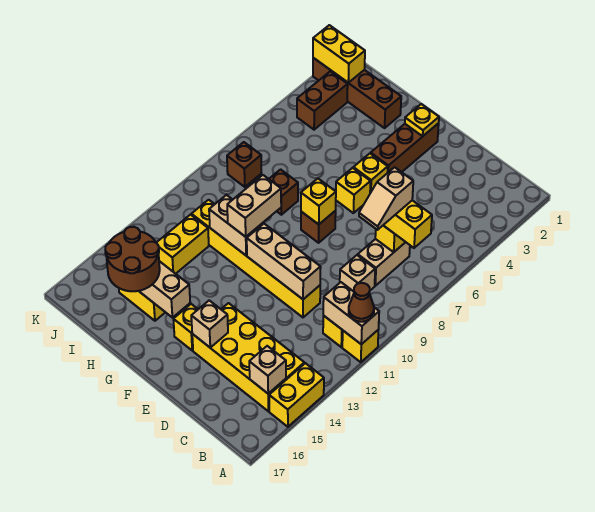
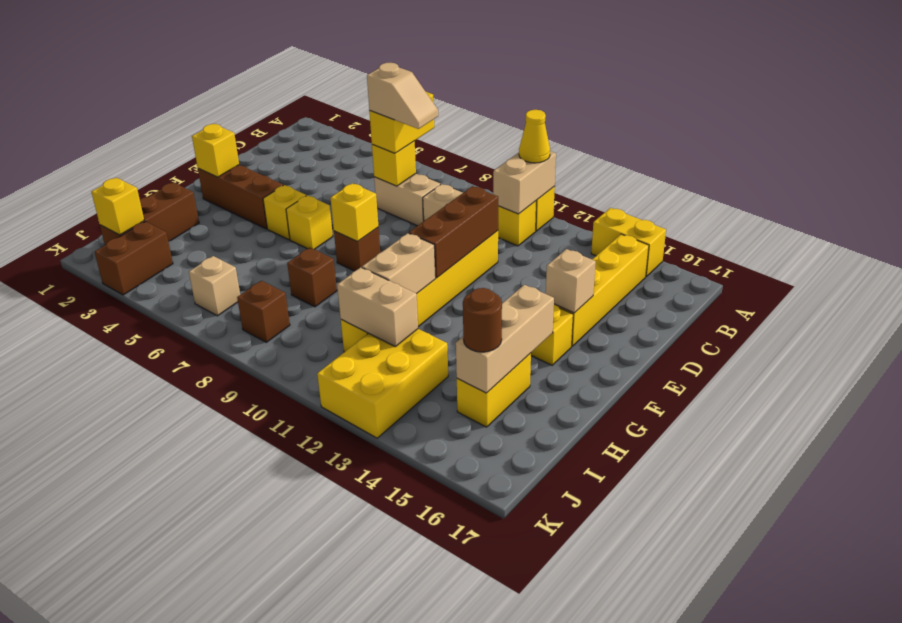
brown 1x1 cone [349,283,374,322] -> yellow 1x1 cone [519,110,550,163]
yellow 2x4 brick [192,303,304,411] -> yellow 1x4 brick [554,234,649,346]
tan 1x1 brick [249,346,286,394] -> tan 1x1 brick moved to [189,256,240,316]
tan 1x3 brick [247,224,321,299] -> brown 1x3 brick [409,186,498,278]
yellow 1x1 plate [405,104,439,136] -> yellow 1x1 brick [192,124,239,177]
tan 1x2 brick [227,175,281,237] -> tan 1x2 brick moved to [337,267,418,347]
brown 1x4 brick [313,58,401,128] -> brown 1x3 brick [100,182,199,245]
brown 2x2 round brick [105,227,160,291] -> brown 1x1 round brick [463,288,502,352]
yellow 1x2 brick [156,215,209,274] -> yellow 2x3 brick [317,329,448,438]
yellow 1x2 brick [313,25,365,83] -> yellow 1x1 brick [92,178,144,235]
brown 1x2 brick [297,71,348,130] -> brown 1x2 brick turned to [95,222,173,295]

